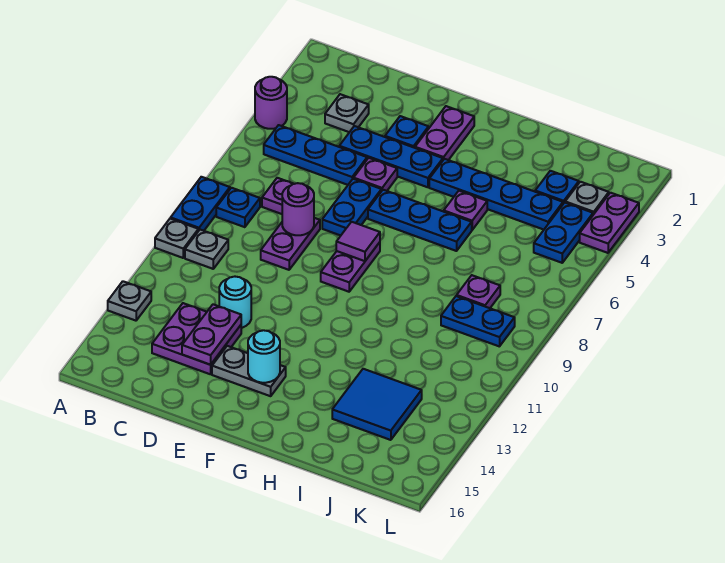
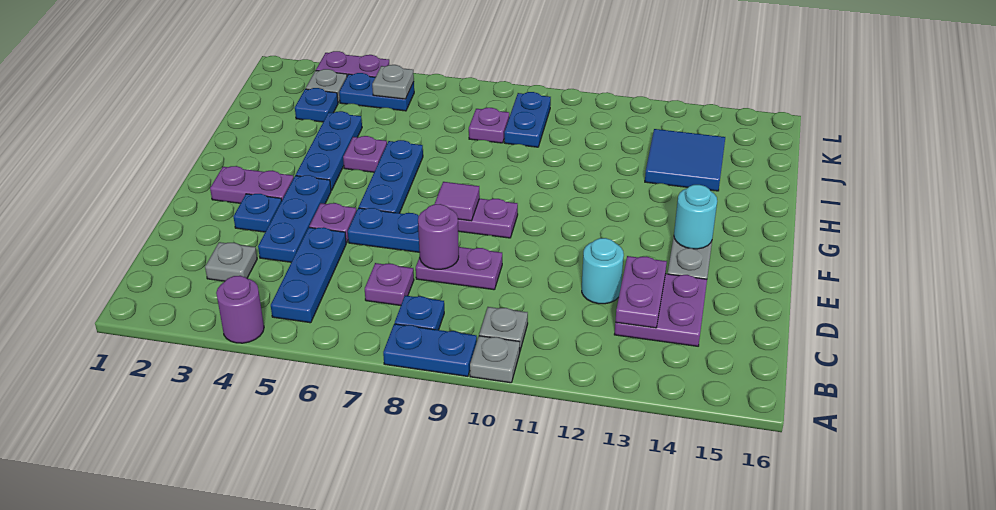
grey 1x1 plate [108,281,151,321] -> grey 1x1 plate moved to [372,65,414,99]
purple 1x2 plate [182,304,241,365] -> purple 1x2 plate turned to [615,256,667,328]
blue 1x4 plate [429,159,563,230] -> blue 1x3 plate [296,111,362,191]

